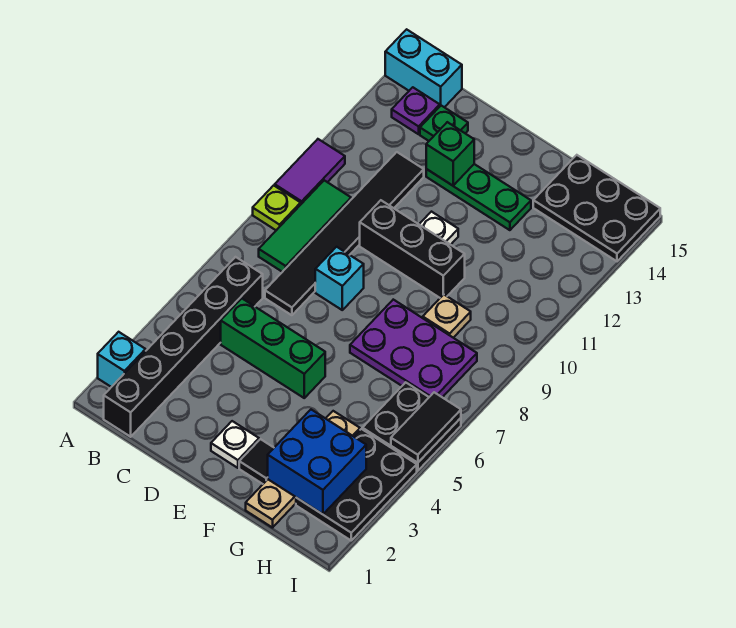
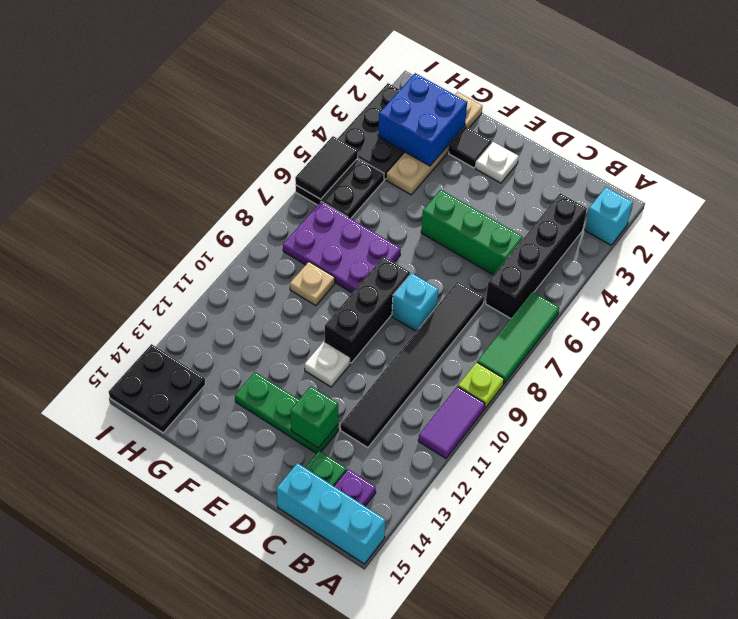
cyan 1x2 brick [385,29,462,107] -> cyan 1x3 brick [277,463,385,564]
black 1x6 brick [104,257,263,437] -> black 1x4 brick [486,193,587,319]
green 1x3 tile [259,180,351,272] -> green 1x3 tile moved to [477,292,559,384]
black 1x3 brick [360,200,465,298] -> black 1x3 brick turned to [325,257,410,363]
black 2x3 plate [533,155,660,261] -> black 2x2 plate [109,344,205,433]

